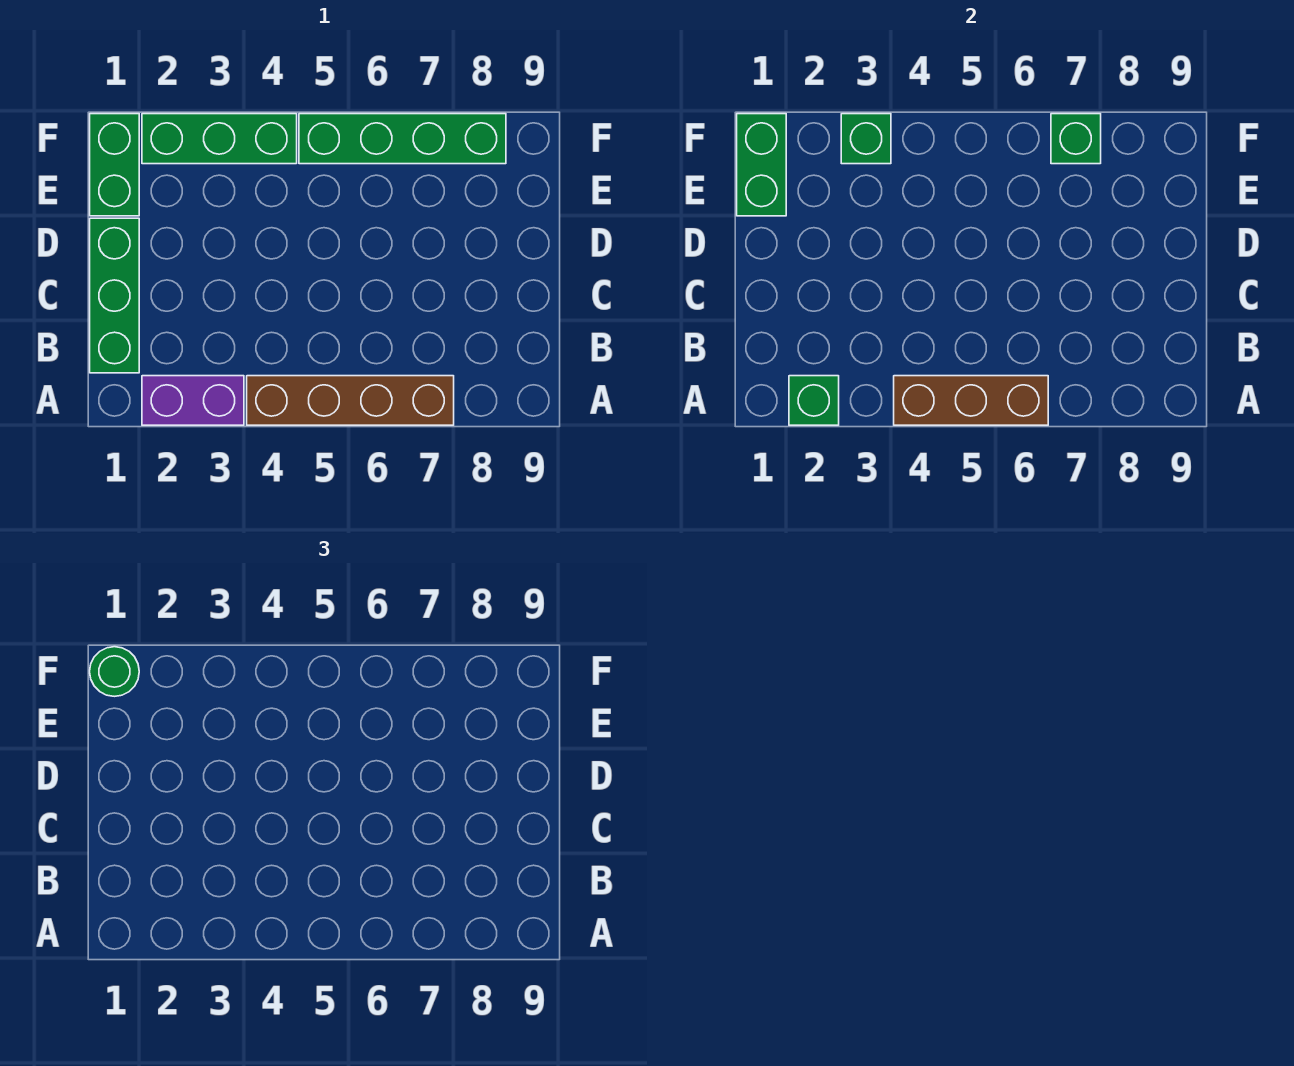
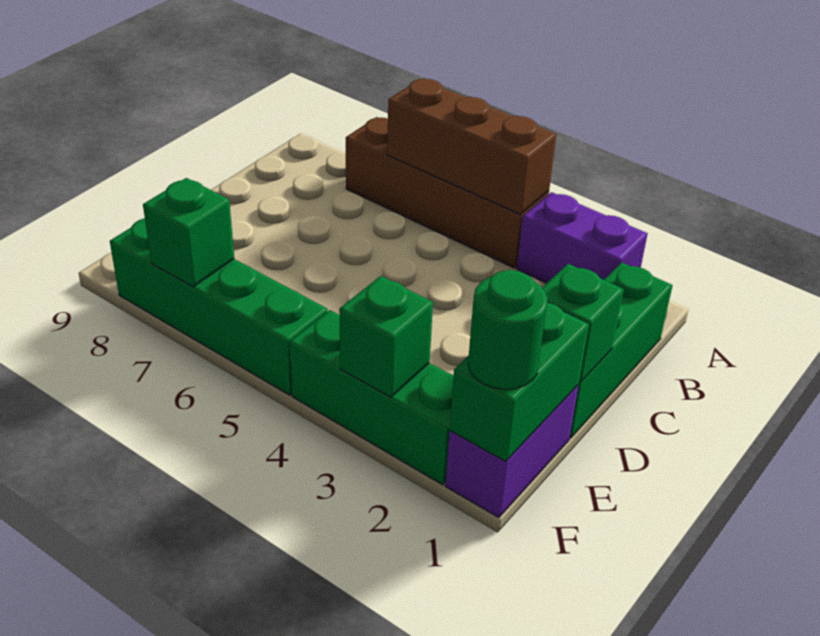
green 1x1 brick [789,376,839,425] -> green 1x1 brick moved to [542,264,624,382]
green 1x2 brick [90,114,139,216] -> purple 1x2 brick [445,386,578,518]

